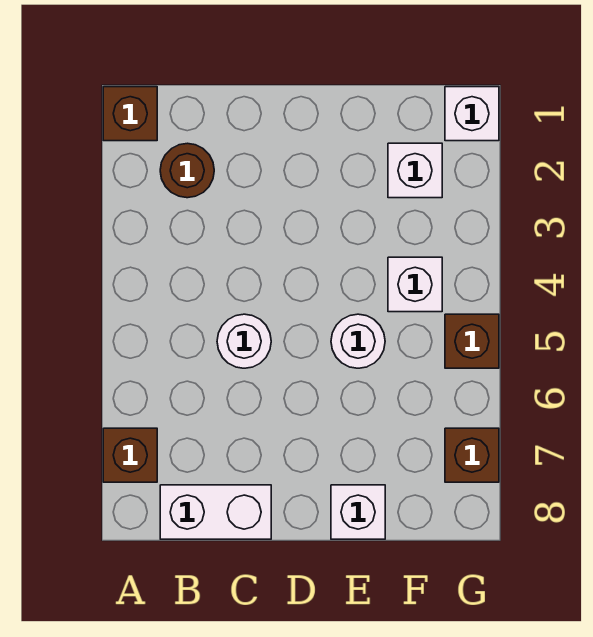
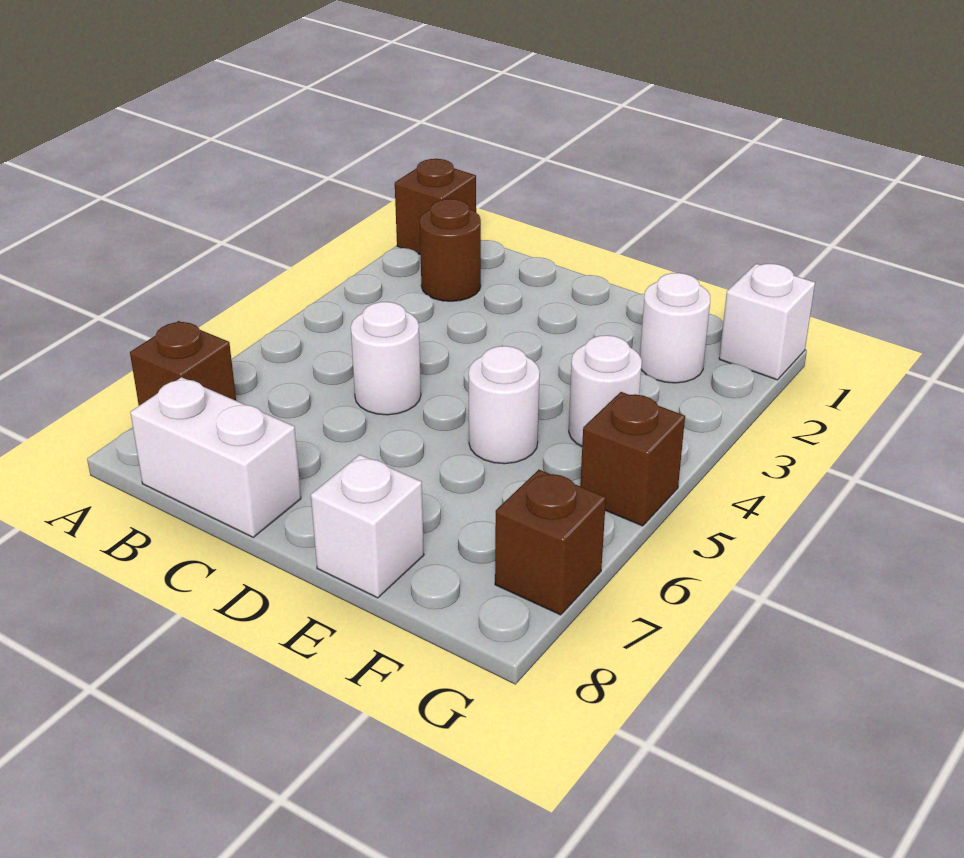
white 1x1 brick [388,143,442,198] -> white 1x1 round brick [640,273,710,383]
white 1x1 brick [388,257,442,312] -> white 1x1 round brick [569,335,642,446]

